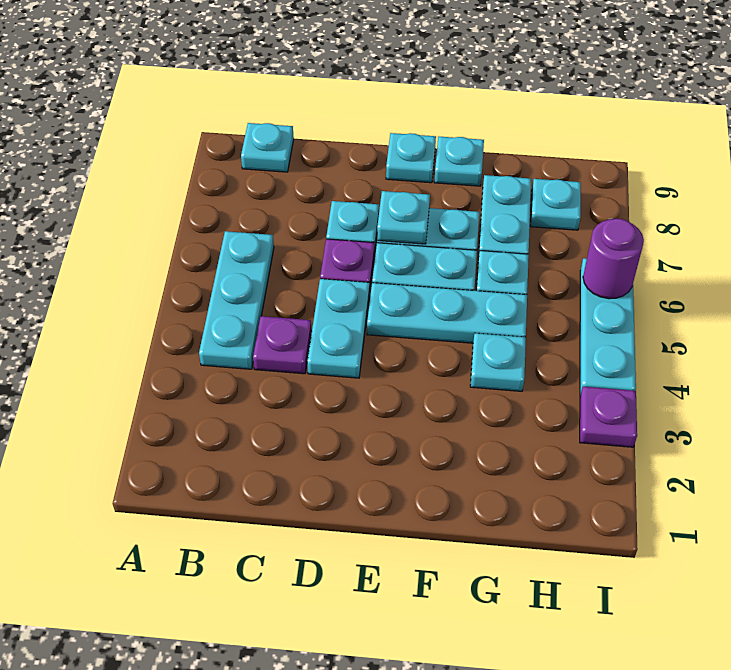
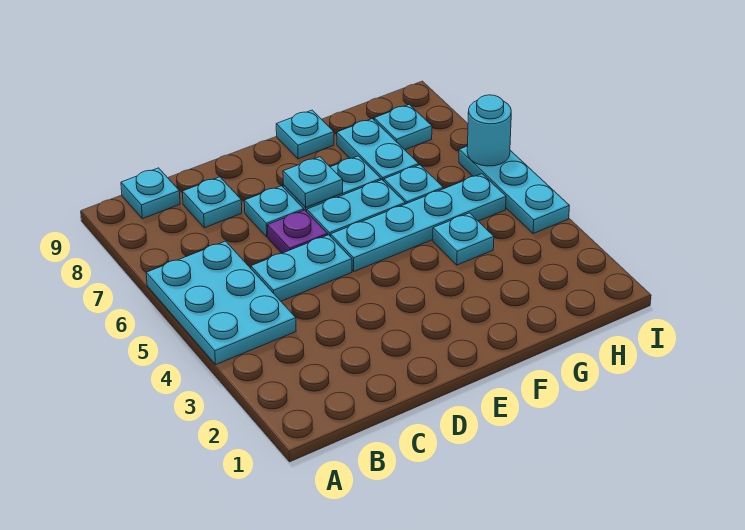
cyan 1x3 plate [199,231,274,369] -> cyan 2x3 plate [146,241,296,364]
purple 1x1 plate [253,316,312,374] -> none
cyan 1x2 plate [307,279,370,378] -> cyan 1x2 plate turned to [251,235,352,301]
cyan 1x3 plate [367,283,527,343] -> cyan 1x4 plate [331,174,506,271]
cyan 1x1 plate [386,133,436,183] -> cyan 1x1 plate moved to [182,177,242,228]
purple 1x1 plate [580,387,637,447] -> none
purple 1x1 round brick [583,219,644,299] -> cyan 1x1 round brick [467,95,511,166]

